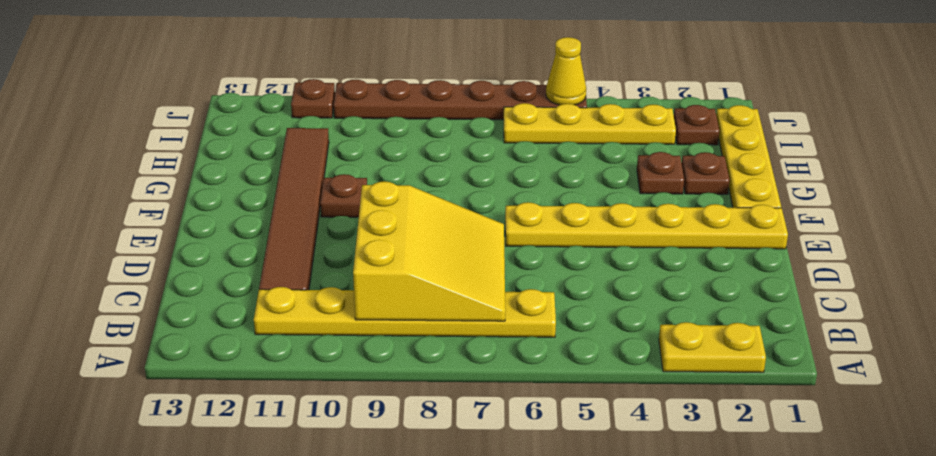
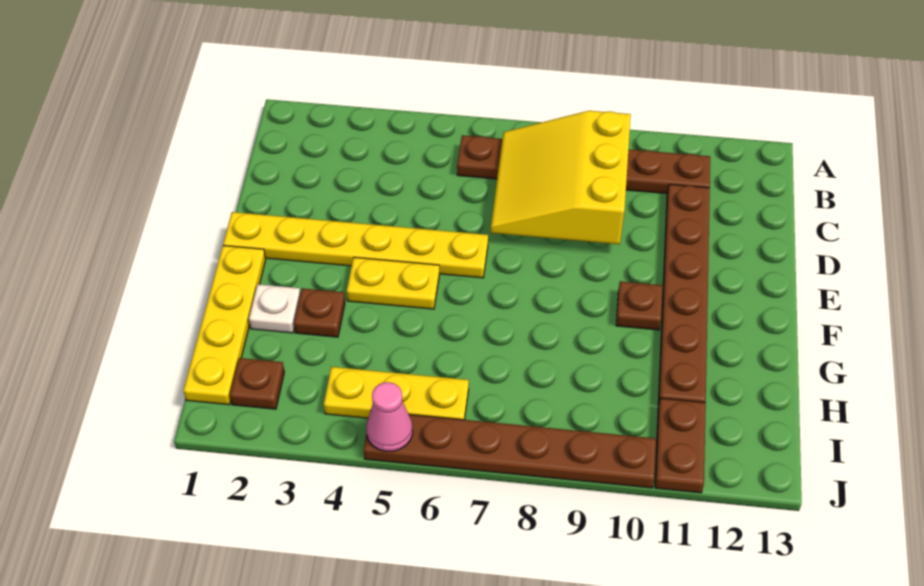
yellow 1x2 plate [659,322,766,372] -> yellow 1x2 plate moved to [347,257,439,309]
yellow 1x6 plate [254,287,556,337] -> brown 1x6 plate [457,135,710,194]
brown 1x6 tile [259,128,329,290] -> brown 1x6 plate [658,184,710,406]
brown 1x1 plate [682,152,730,194] -> white 1x1 plate [249,284,300,333]
yellow 1x4 plate [504,103,676,144] -> yellow 1x3 plate [324,367,469,420]
yellow 1x1 cone [546,37,586,105] -> pink 1x1 cone [366,382,413,452]
brown 1x1 plate [291,79,335,118] -> brown 1x2 plate [655,398,706,493]

